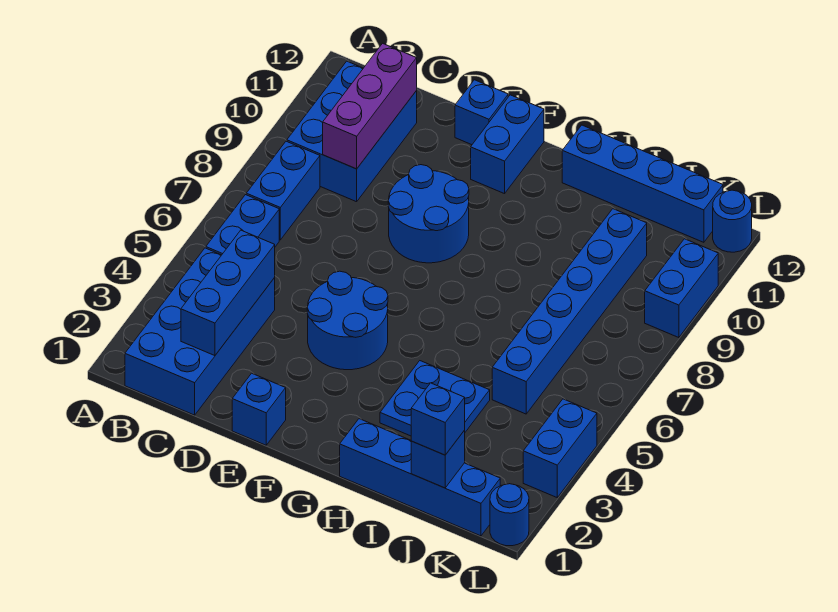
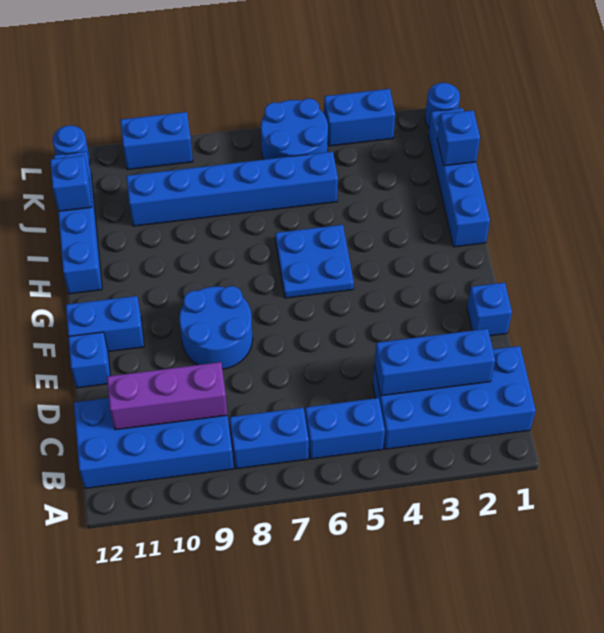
blue 2x3 brick [287,61,417,202] -> blue 2x4 brick [74,398,234,488]
blue 2x2 round brick [307,271,388,370] -> blue 2x2 round brick moved to [261,99,328,160]
blue 2x2 plate [380,361,490,436] -> blue 2x2 plate moved to [275,225,354,298]
blue 1x1 brick [411,383,465,455] -> blue 1x1 brick moved to [50,155,92,211]

